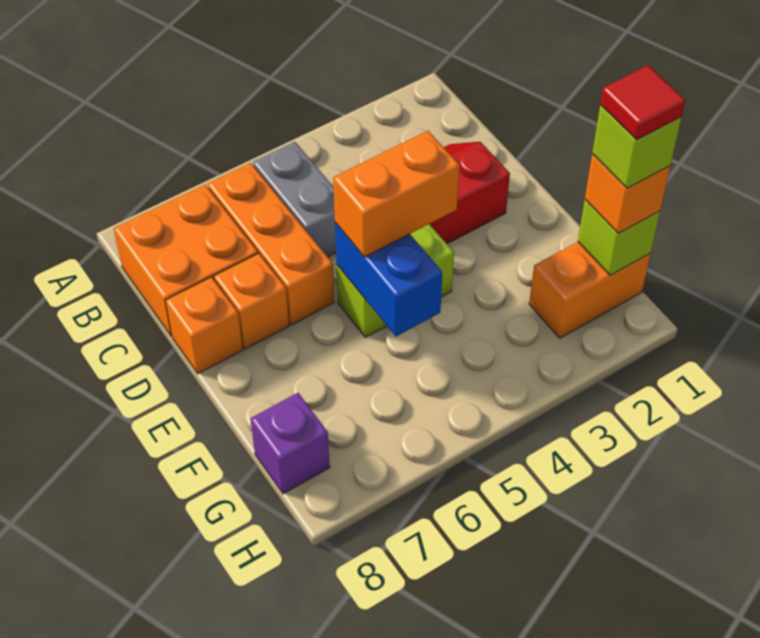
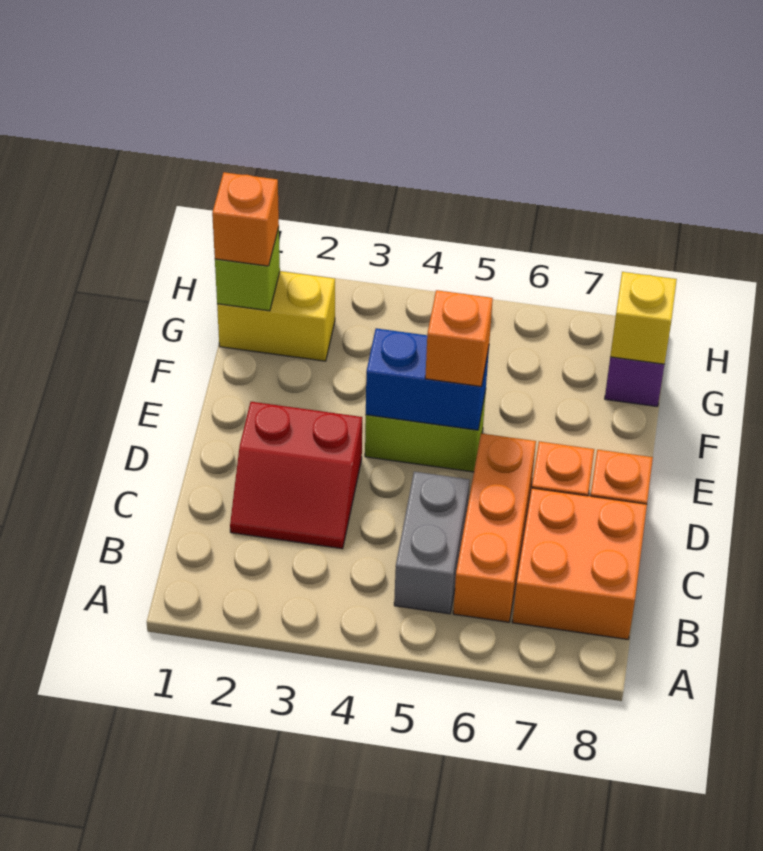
orange 1x2 brick [333,131,460,257] -> orange 1x1 brick [425,290,493,387]
blue 1x2 brick [335,222,442,336] -> blue 1x2 brick turned to [366,328,489,430]
orange 1x2 brick [529,242,651,338] -> yellow 1x2 brick [217,271,335,361]
lime 1x1 brick [592,105,682,188] -> none
red 1x1 tile [600,65,685,140] -> none
none -> yellow 1x1 brick [610,272,677,364]

